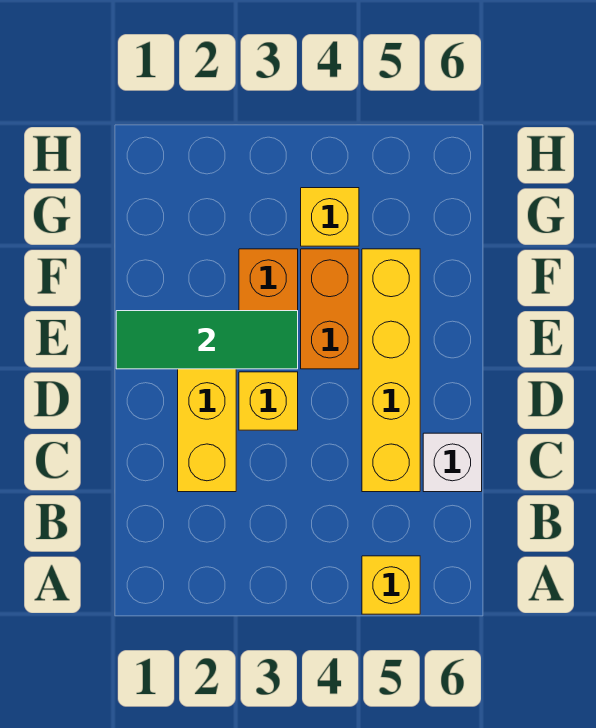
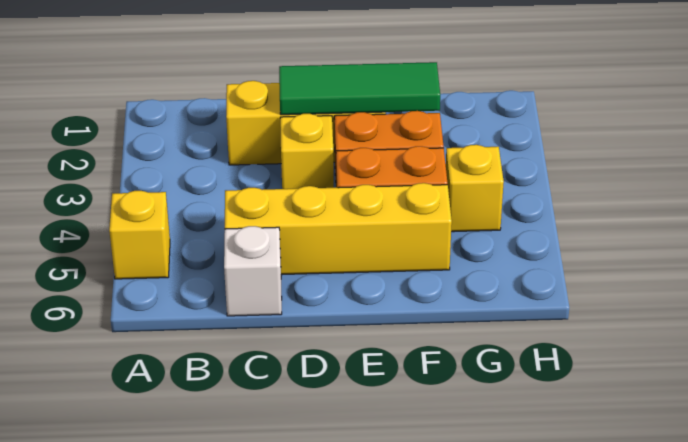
green 1x3 tile [116,311,298,369] -> green 1x3 tile turned to [279,62,440,115]

